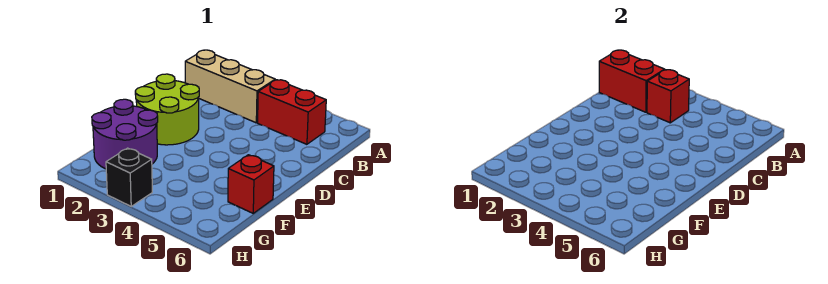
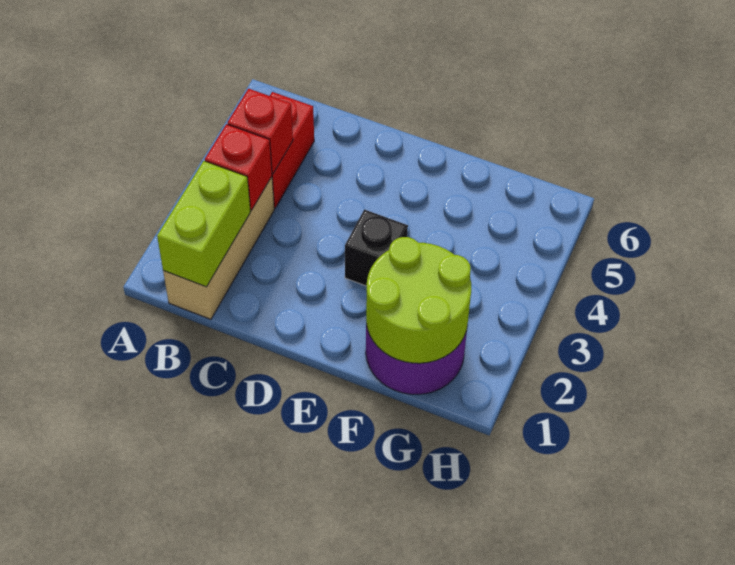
red 1x2 brick [599,50,665,112] -> lime 1x2 brick [157,161,250,287]
lime 2x2 round brick [135,74,199,145] -> lime 2x2 round brick moved to [366,237,471,363]
red 1x1 brick [228,155,274,213] -> red 1x1 brick moved to [227,89,293,174]
black 1x1 brick [106,148,152,206] -> black 1x1 brick moved to [345,210,408,286]

